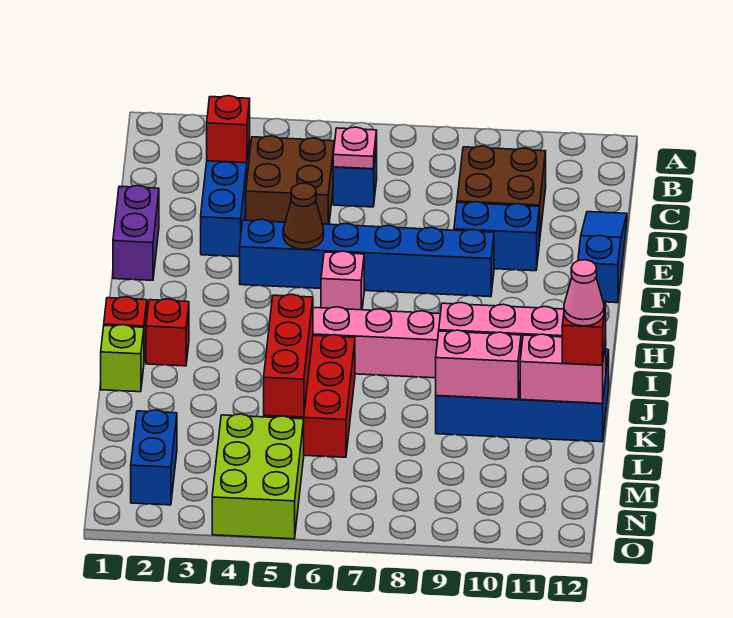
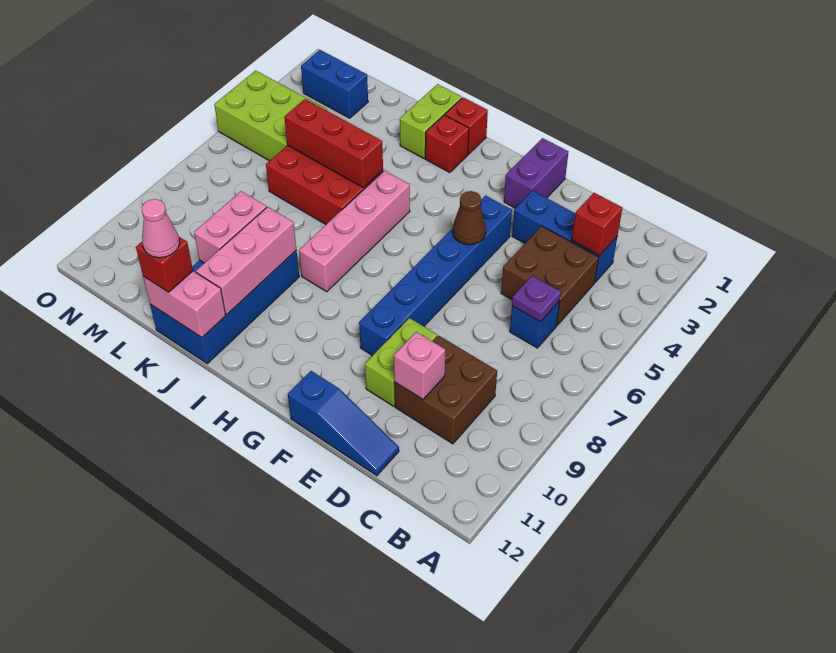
pink 1x1 plate [333,127,377,169] -> purple 1x1 plate [512,275,561,322]
purple 1x2 brick [113,186,159,280] -> purple 1x2 brick turned to [504,138,568,208]
blue 1x2 brick [454,202,539,271] -> lime 1x2 brick [365,318,437,406]
pink 1x1 brick [321,251,364,310] -> pink 1x1 brick moved to [394,332,445,399]
lime 1x1 brick [101,325,144,392] -> lime 1x2 brick [400,84,462,158]
pink 1x2 brick [520,334,606,403] -> pink 1x2 brick turned to [143,271,226,338]

